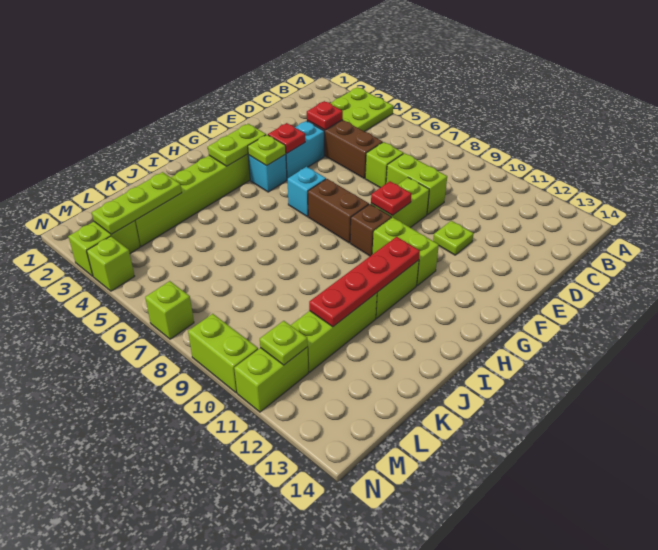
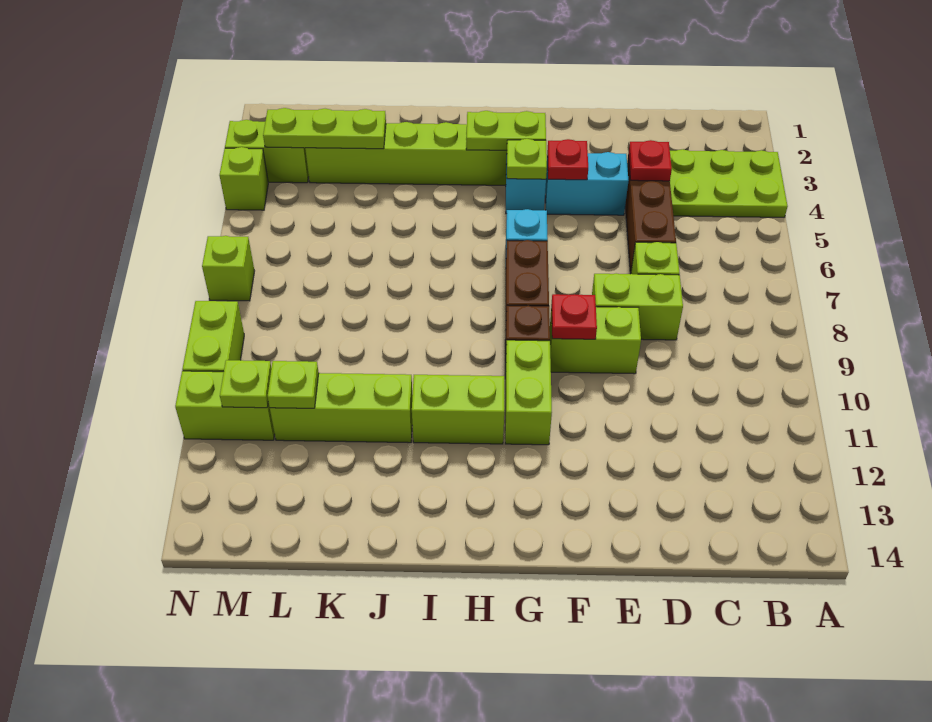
lime 1x2 brick [386,153,447,215] -> lime 1x2 brick turned to [592,273,683,340]
lime 1x1 plate [433,221,474,255] -> lime 1x1 plate moved to [268,361,319,408]
red 1x4 plate [309,237,420,327] -> none

